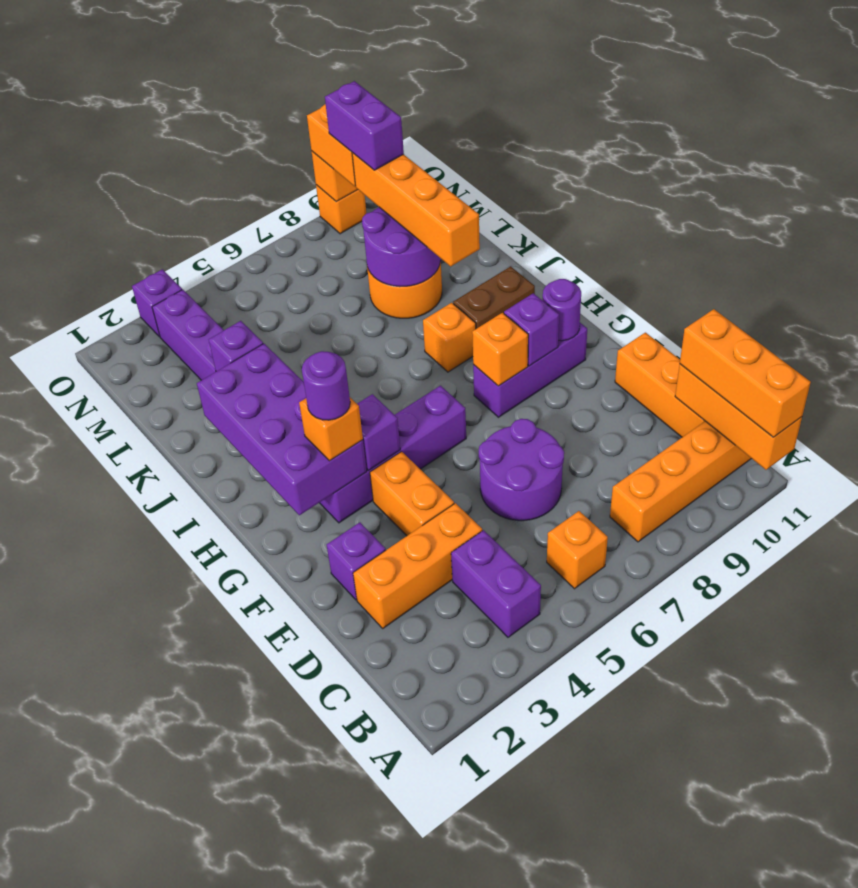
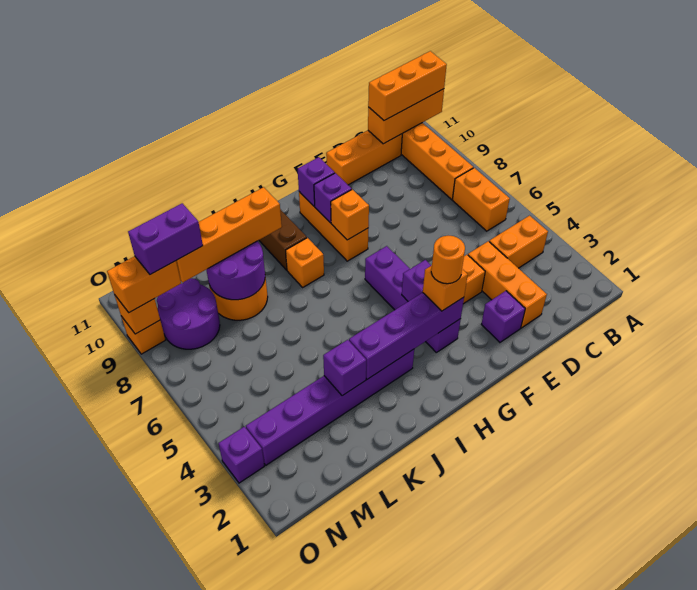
purple 1x2 brick [451,530,541,637] -> orange 1x2 brick [489,216,548,268]
orange 1x1 brick [547,511,608,589] -> orange 1x2 brick [453,168,510,231]
purple 2x2 round brick [479,419,564,521] -> purple 2x2 round brick moved to [157,278,220,349]
purple 2x4 brick [197,344,367,515] -> purple 1x4 brick [349,293,464,379]
purple 1x1 round brick [302,351,350,420] -> orange 1x1 round brick [431,236,465,284]
purple 1x3 brick [473,323,587,417] -> orange 1x3 brick [299,192,368,261]
purple 1x1 round brick [542,279,581,341] -> purple 1x1 brick [298,157,335,206]

